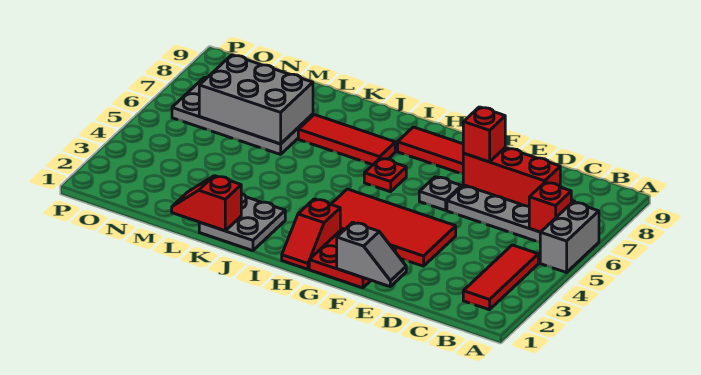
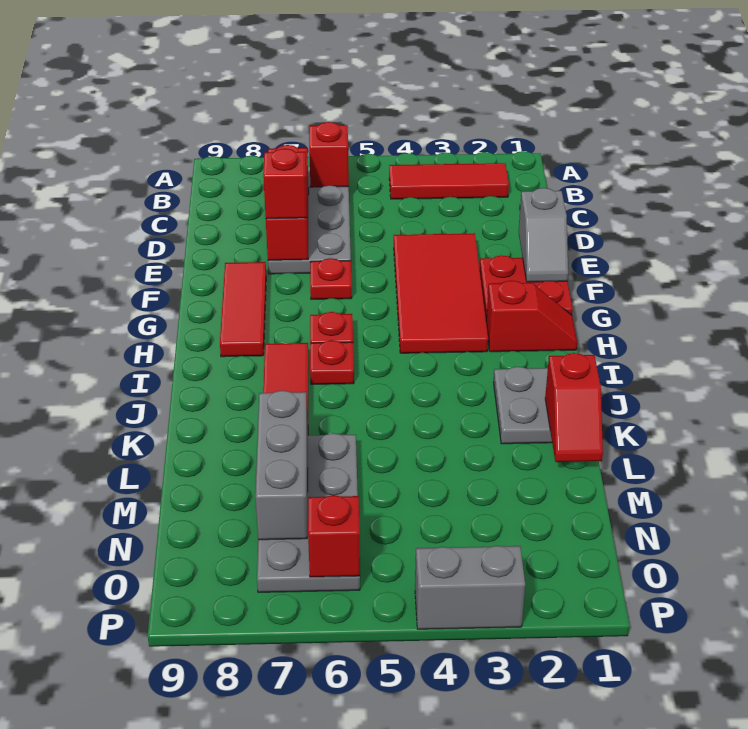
grey 1x2 brick [540,202,599,273] -> grey 1x2 brick moved to [415,546,525,629]
grey 1x2 slope [337,222,406,286] -> grey 1x2 slope turned to [519,188,568,282]
grey 1x1 plate [419,177,461,210] -> red 1x1 plate [310,258,352,299]
none -> red 1x1 plate [310,340,354,384]
grey 2x3 brick [199,55,313,144] -> grey 1x3 brick [255,390,308,540]
none -> red 1x1 brick [308,495,360,577]

